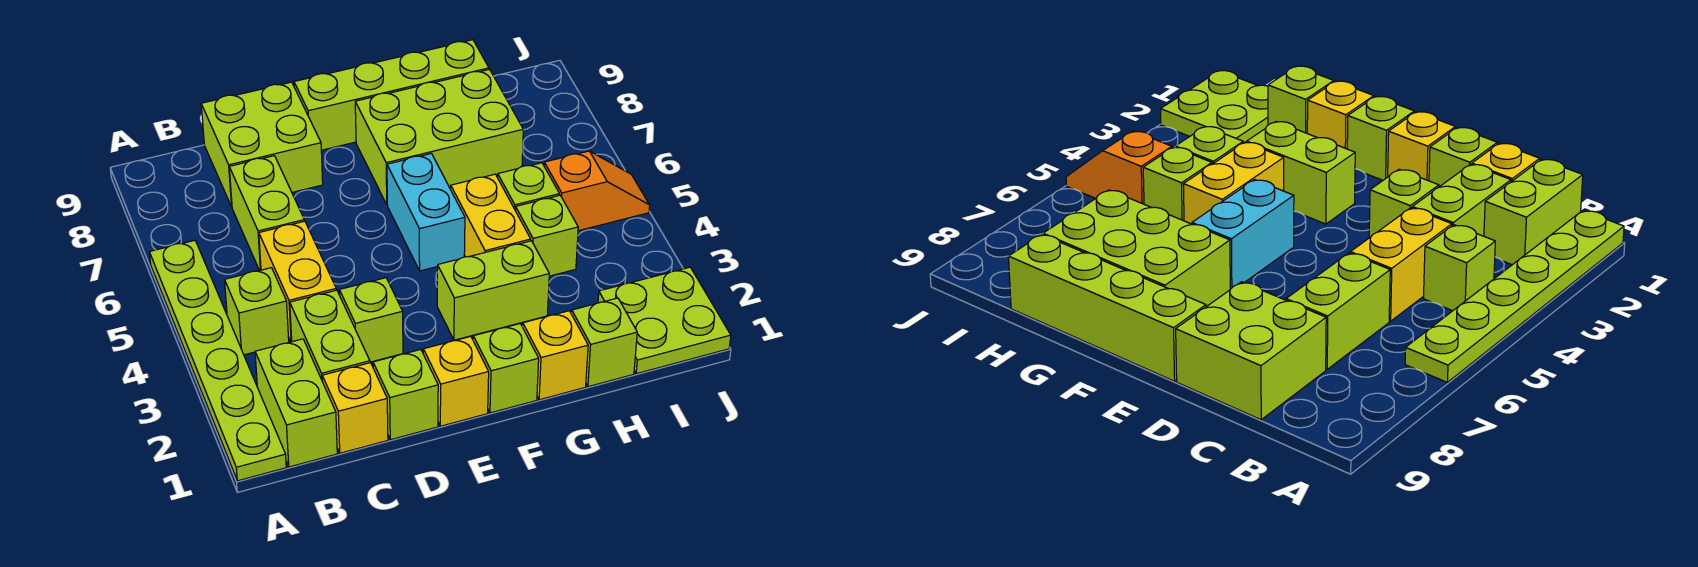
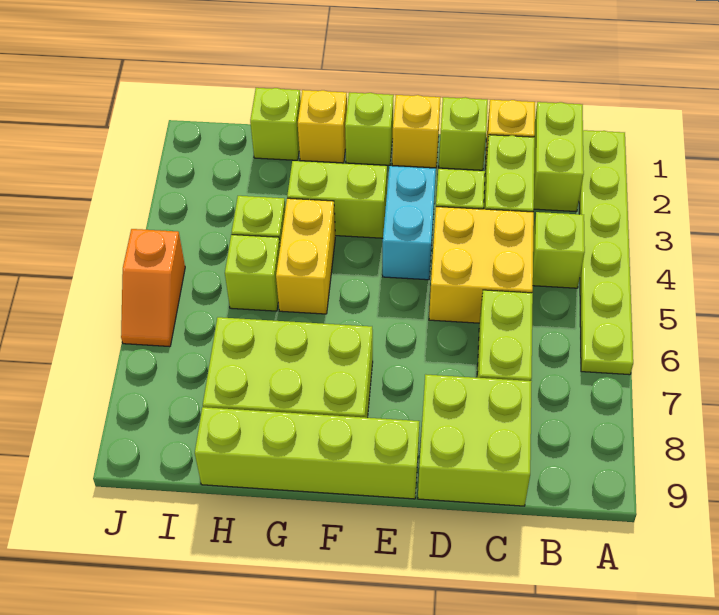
yellow 1x2 brick [259,221,336,342] -> yellow 2x2 brick [429,207,534,323]
cyan 1x2 brick [387,153,465,271] -> cyan 1x2 brick moved to [383,166,436,280]
lime 2x2 plate [598,267,731,374] -> none
orange 1x2 slope [544,151,650,231] -> orange 1x2 slope turned to [121,229,185,347]

